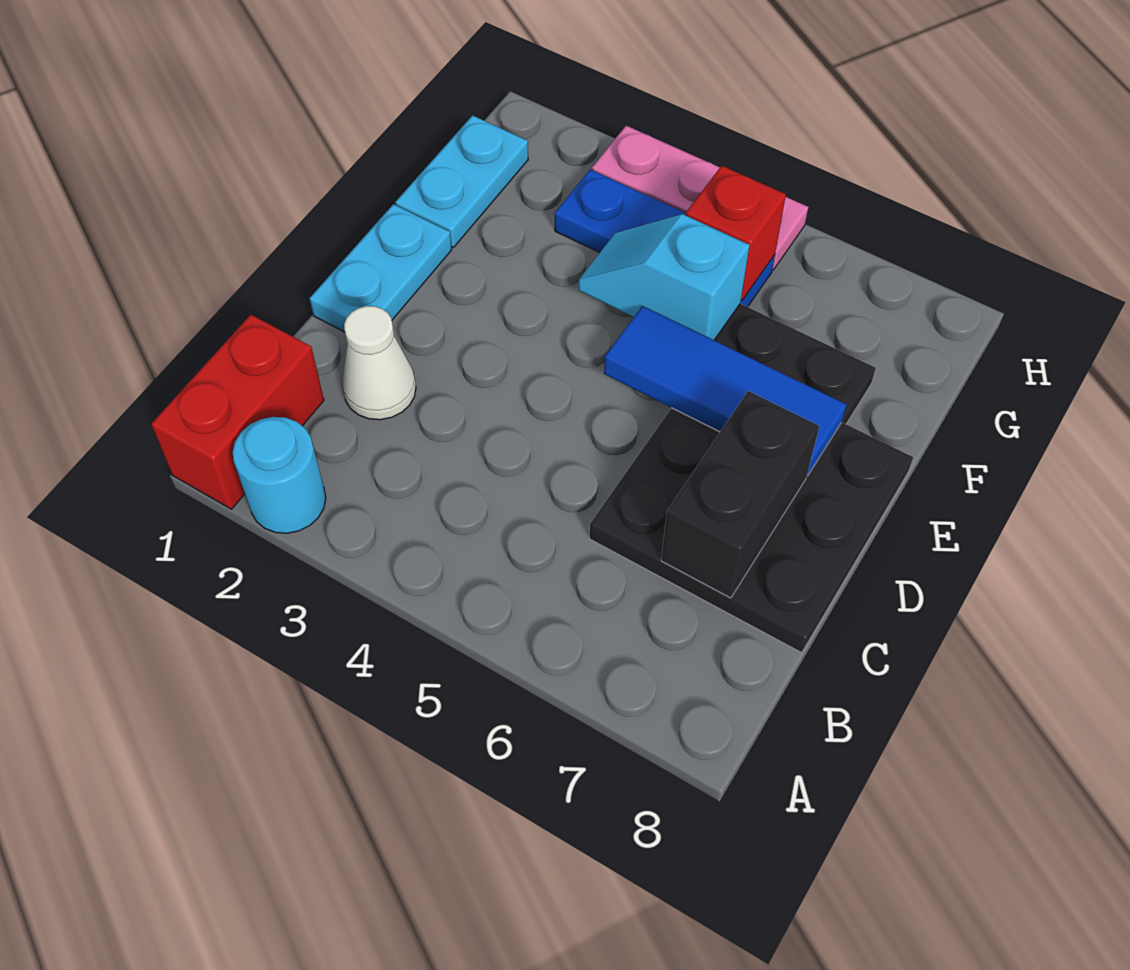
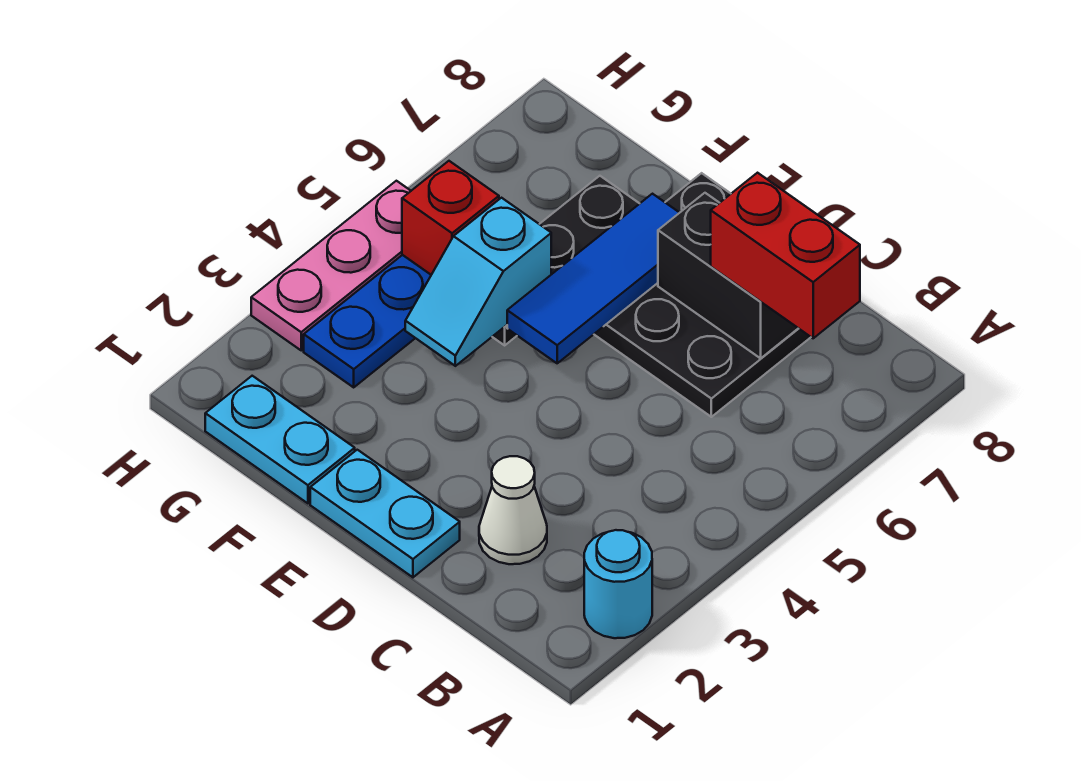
red 1x2 brick [151,315,324,509] -> red 1x2 brick moved to [711,173,860,338]

